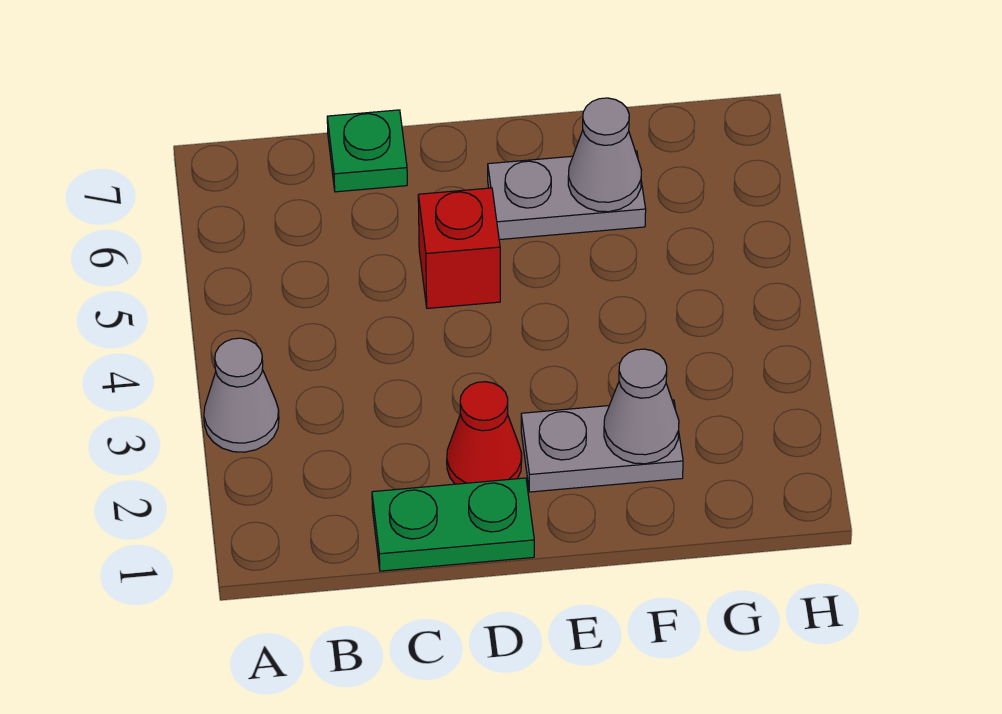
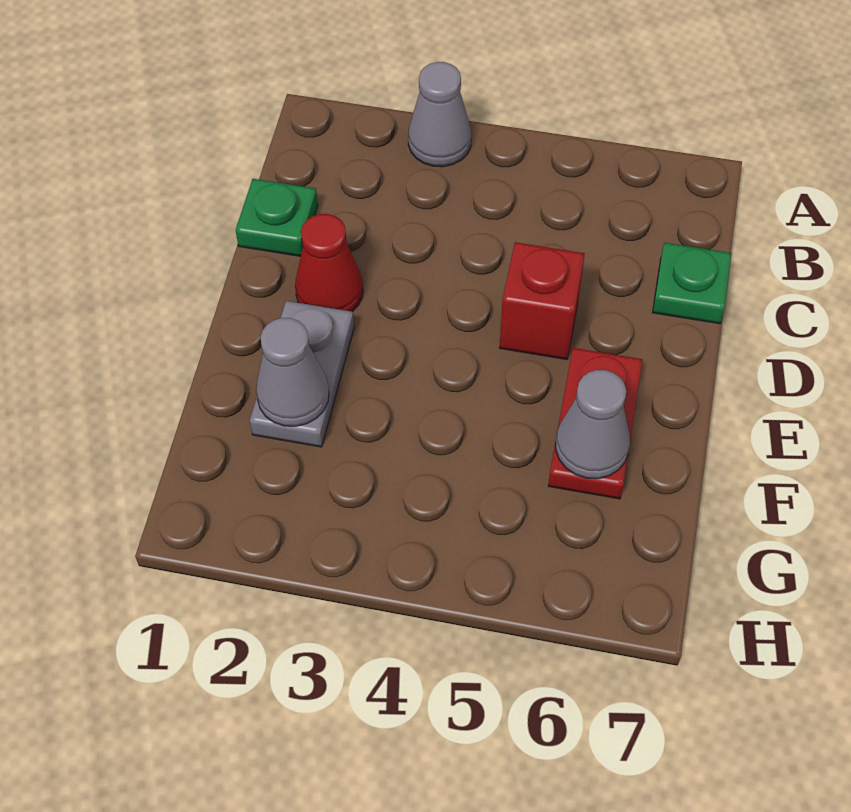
green 1x2 plate [372,478,534,571] -> green 1x1 plate [236,179,318,256]
grey 1x2 plate [488,151,646,240] -> red 1x2 plate [548,348,643,499]

